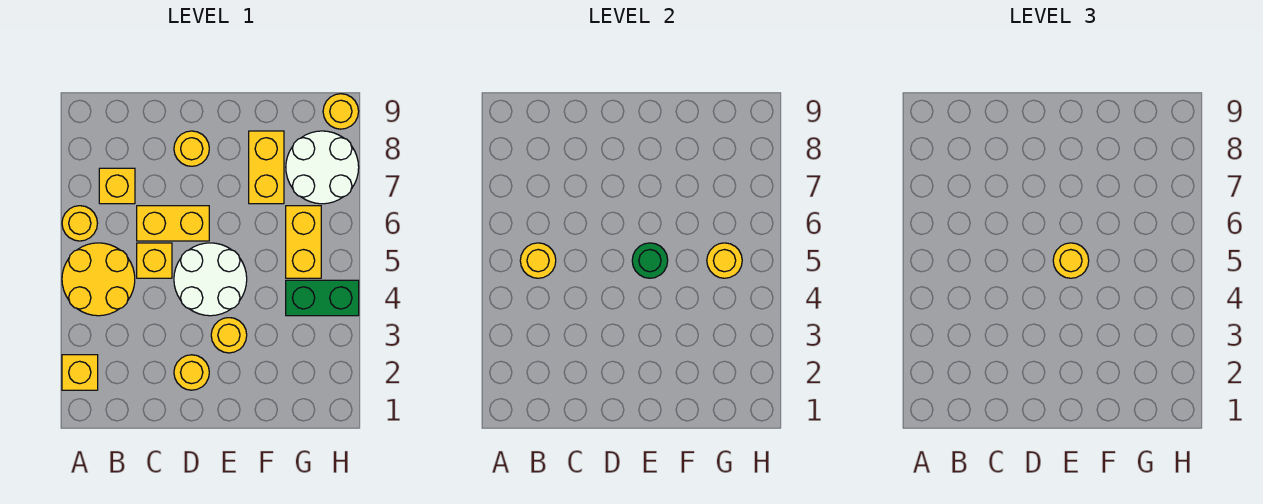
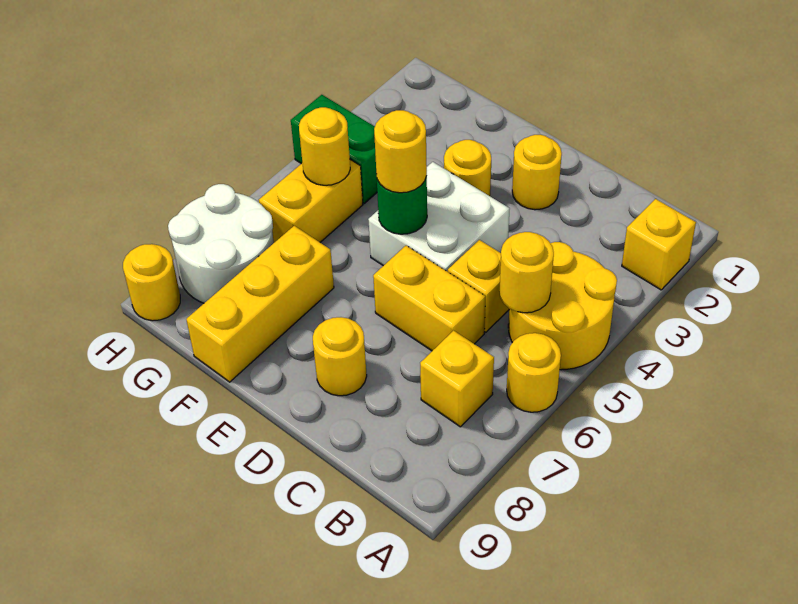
white 2x2 round brick [174,243,247,316] -> white 2x2 brick [368,162,509,272]
yellow 1x2 brick [249,131,284,204] -> yellow 1x3 brick [186,226,334,382]

